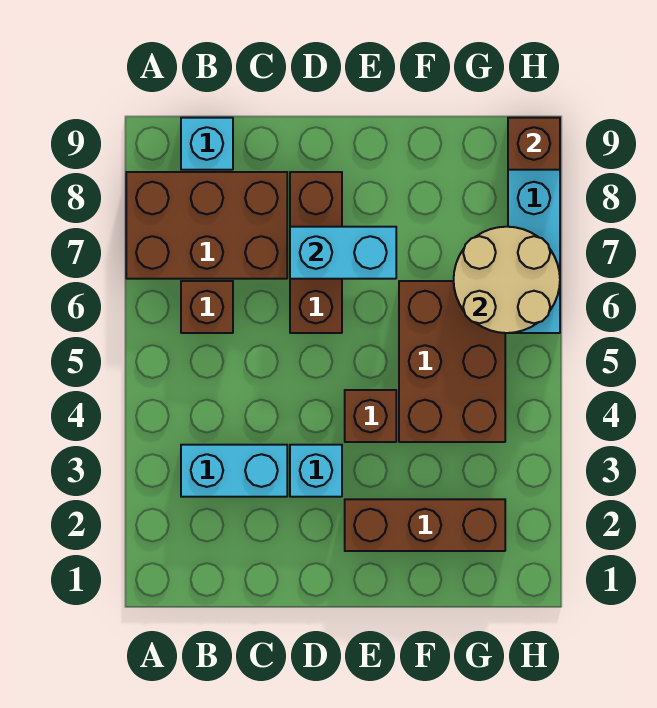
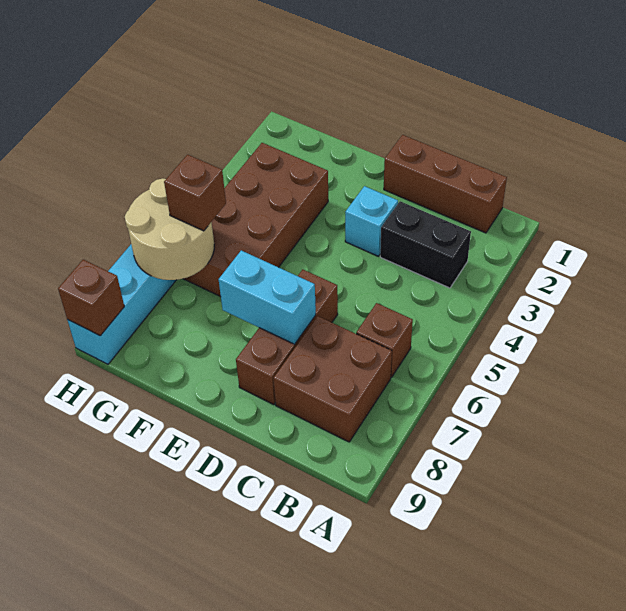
brown 2x3 brick [126,172,287,279] -> brown 2x2 brick [274,316,392,442]
cyan 1x2 brick [181,445,287,497] -> black 1x2 brick [380,201,471,288]
cyan 1x1 brick [181,118,233,170] -> none
brown 1x3 brick [345,499,505,551] -> brown 1x3 brick moved to [384,135,507,233]
brown 1x1 brick [345,390,396,442] -> brown 1x1 brick moved to [164,155,226,231]
brown 2x3 brick [399,281,505,442] -> brown 2x4 brick [183,143,328,297]

